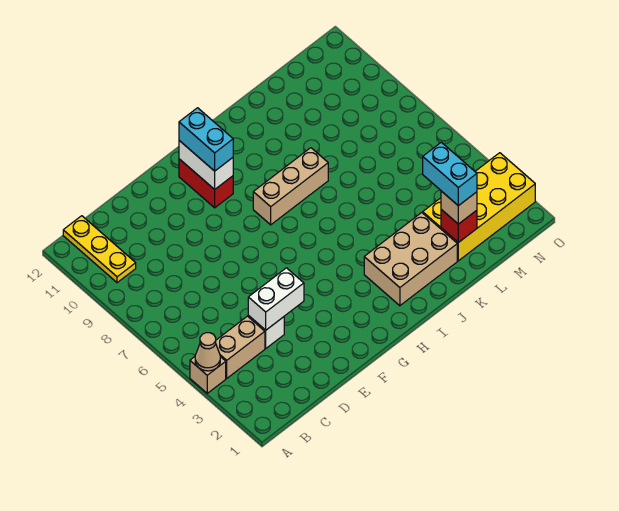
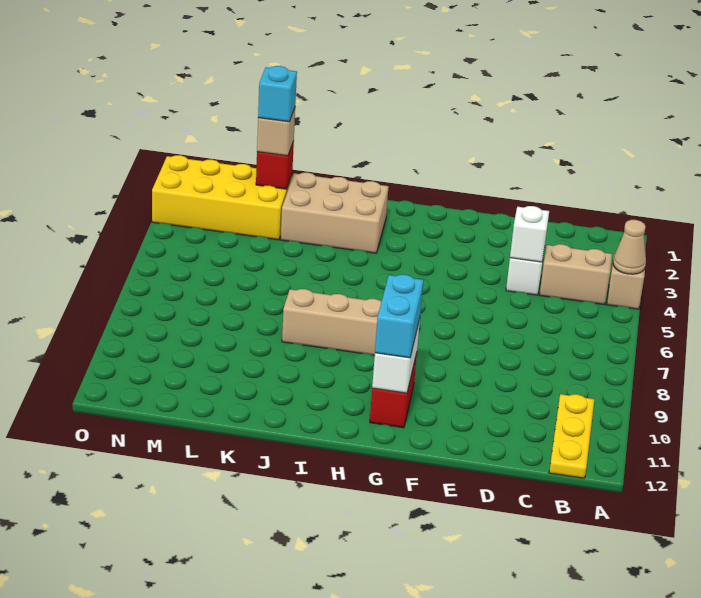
white 1x2 brick [248,268,304,330] -> white 1x1 brick [510,206,549,262]
cyan 1x2 brick [423,142,477,206] -> cyan 1x1 brick [258,66,297,122]

